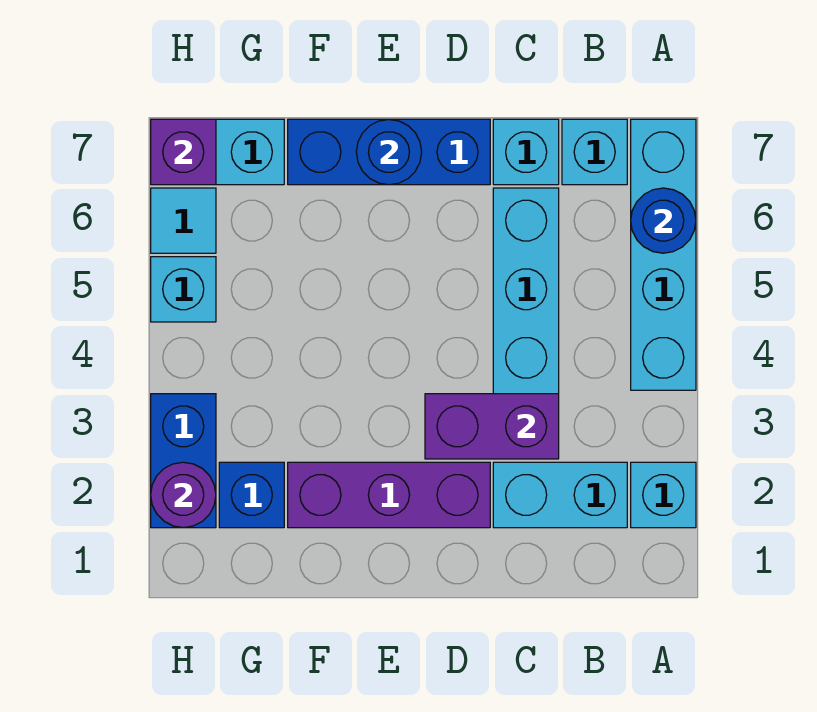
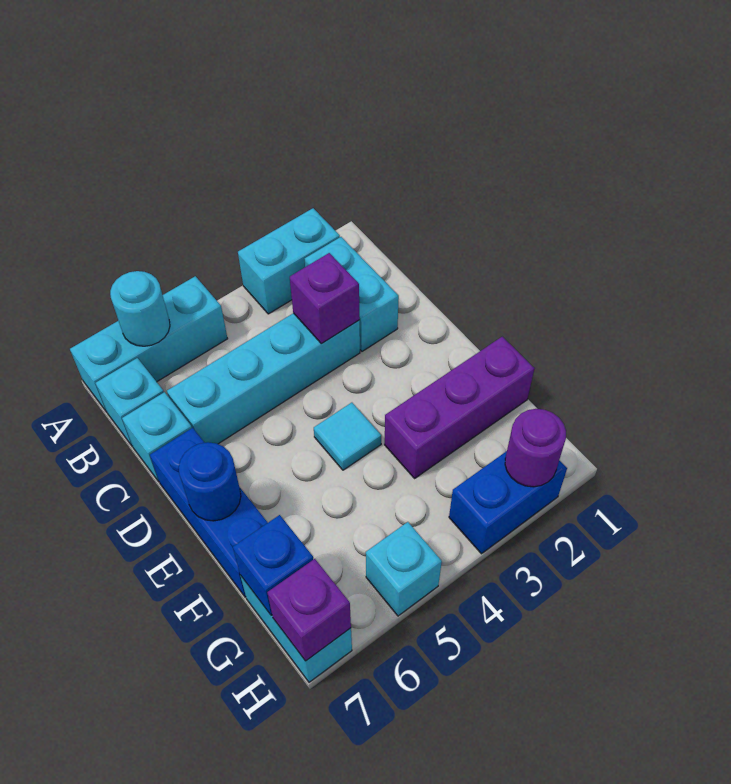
cyan 1x1 brick [631,462,696,528] -> cyan 1x2 brick [238,208,340,314]
cyan 1x4 brick [631,119,696,390] -> cyan 1x3 brick [70,276,228,412]
blue 1x1 round brick [631,188,696,253] -> cyan 1x1 round brick [110,271,170,346]
purple 1x2 brick [425,394,559,459] -> purple 1x1 brick [290,253,360,344]
purple 1x3 brick [288,462,490,528] -> purple 1x3 brick turned to [385,337,534,478]
blue 1x1 brick [219,462,284,528] -> blue 1x1 brick moved to [233,515,313,616]
cyan 1x1 tile [151,188,216,253] -> cyan 1x1 tile moved to [314,403,381,470]

